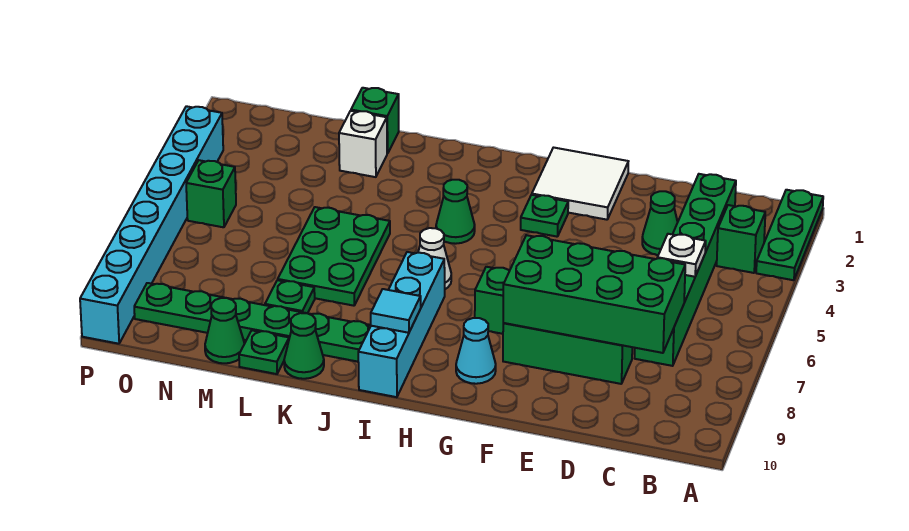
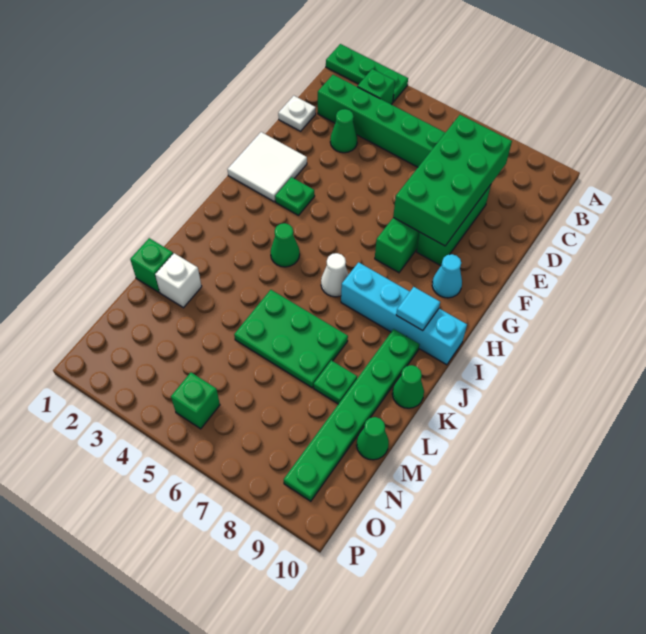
white 1x1 plate [657,234,706,277] -> white 1x1 plate moved to [278,96,316,131]
green 1x1 plate [239,330,289,374] -> none
cyan 1x8 brick [80,106,223,344] -> none

